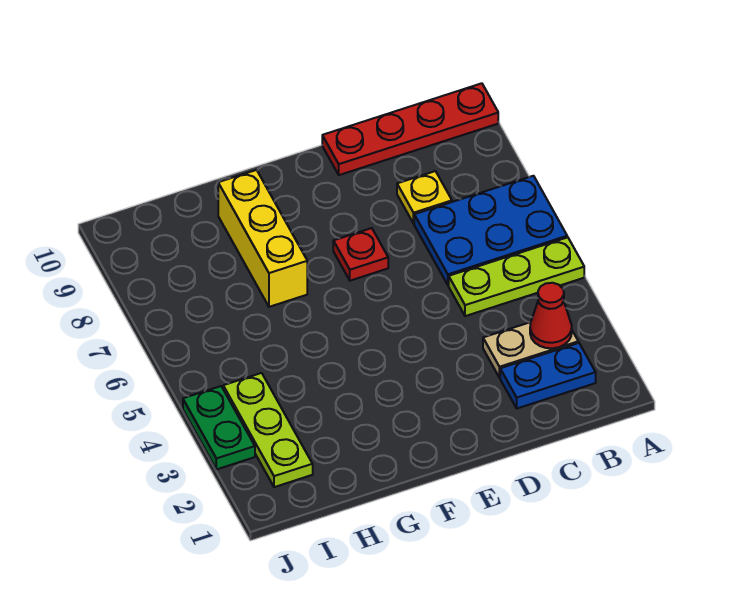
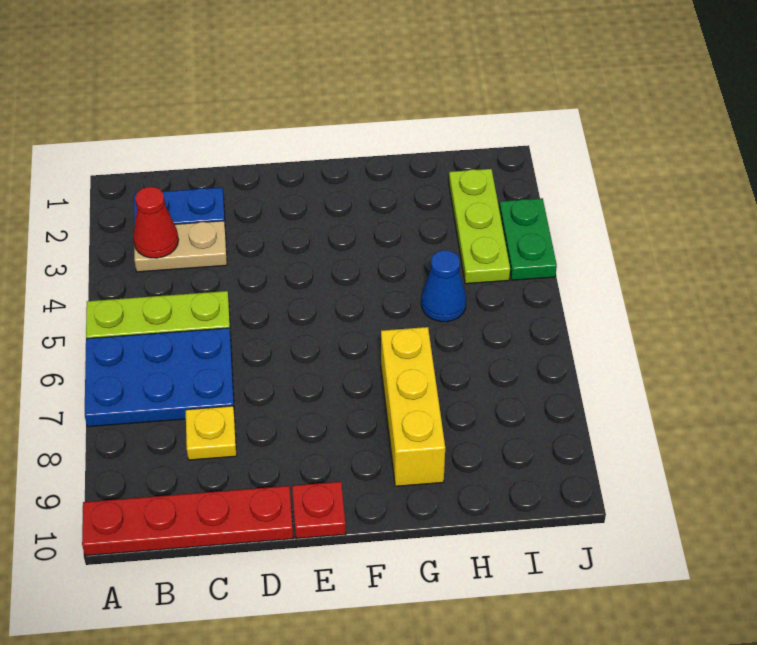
red 1x1 plate [333,228,388,281] -> red 1x1 plate moved to [292,482,346,539]
none -> blue 1x1 cone [421,250,466,322]

